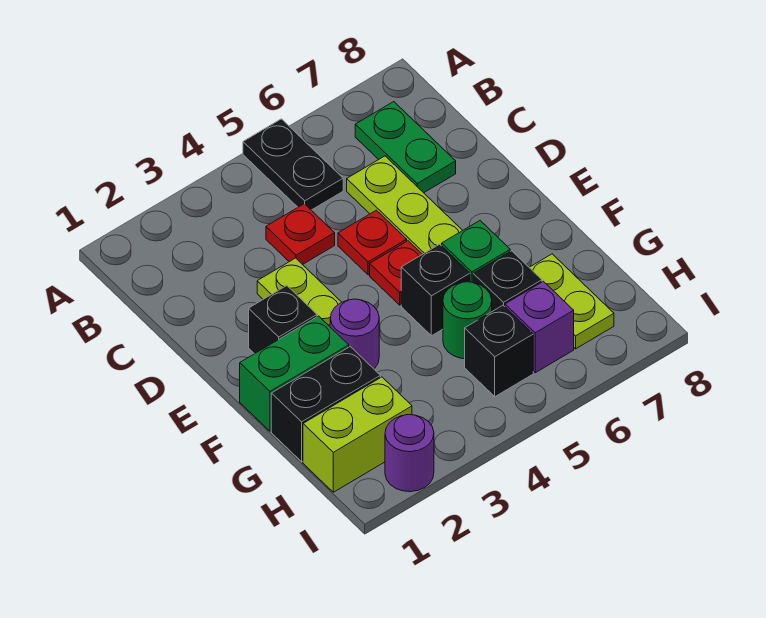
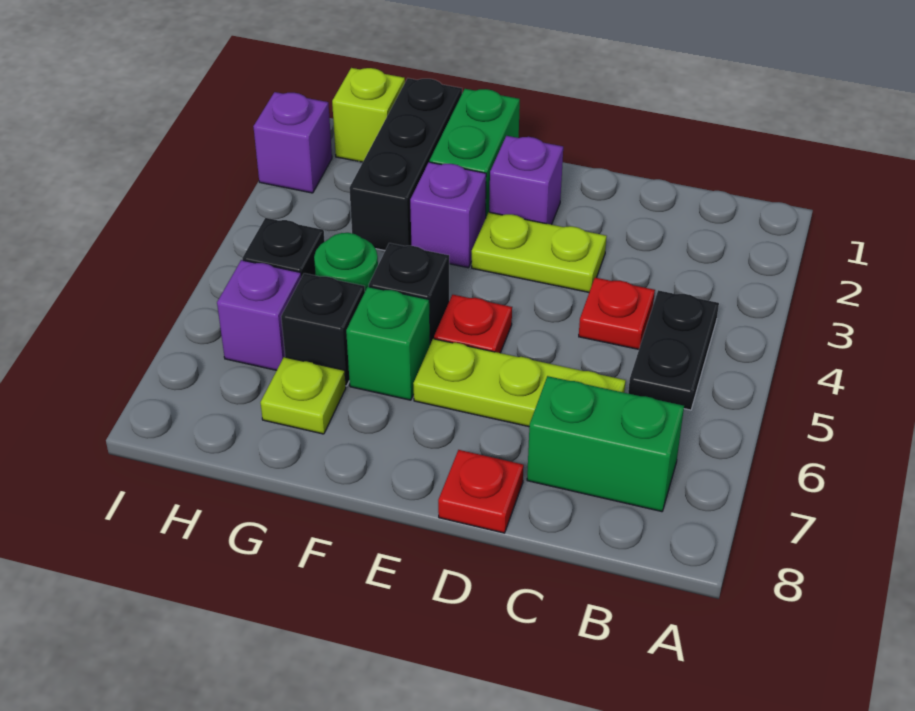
black 1x2 plate [243,119,343,210] -> black 1x2 plate turned to [628,290,719,410]
green 1x2 plate [355,102,456,193] -> green 1x2 brick [527,376,684,512]
red 1x1 plate [338,210,407,275] -> red 1x1 plate moved to [438,450,524,533]
black 1x1 brick [249,286,317,354] -> purple 1x1 brick [489,136,563,225]
purple 1x1 round brick [330,299,379,369] -> purple 1x1 brick [410,162,486,268]
black 1x2 brick [271,347,380,462] -> black 1x3 brick [349,78,462,251]
lime 1x2 plate [529,254,614,349] -> lime 1x1 plate [260,357,346,434]
lime 1x2 brick [303,377,412,492] -> lime 1x1 brick [332,68,405,162]
purple 1x1 round brick [385,415,434,492] -> purple 1x1 brick [253,92,332,193]

